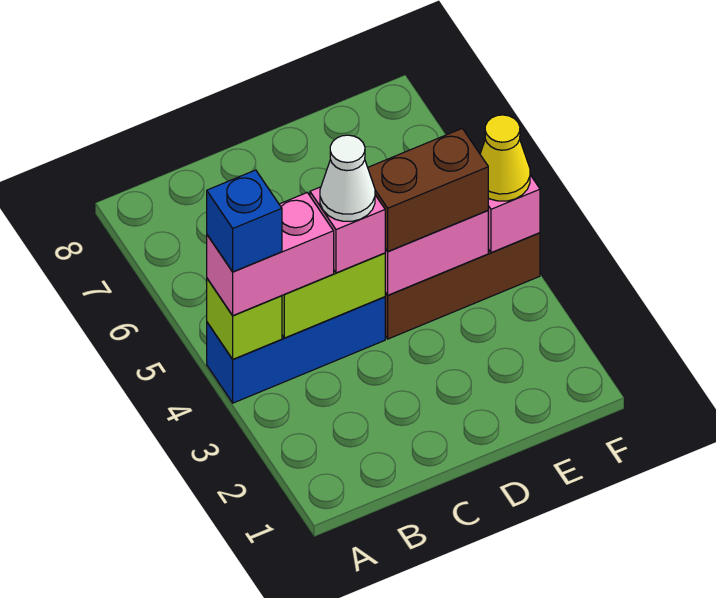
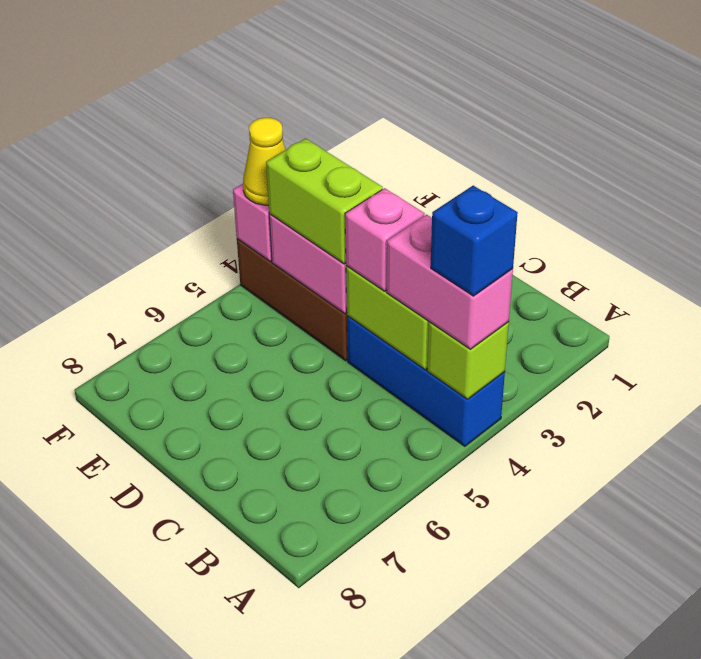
white 1x1 cone [320,135,375,221] -> none
brown 1x2 brick [368,129,488,252] -> lime 1x2 brick [266,139,383,264]

